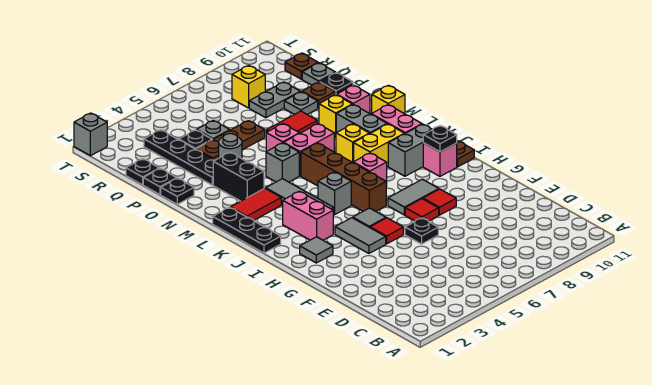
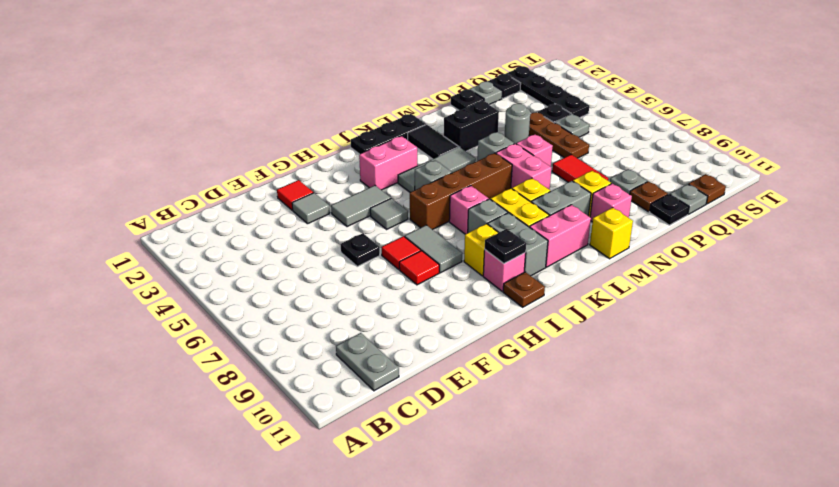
red 1x1 tile [370,218,403,244] -> red 1x1 tile moved to [277,180,313,210]
grey 1x1 tile [300,237,333,263] -> grey 1x1 tile moved to [292,193,330,224]
red 1x2 tile [230,188,281,220] -> black 1x2 tile [408,125,458,159]
black 1x4 plate [144,130,215,185] -> black 1x4 plate turned to [506,66,589,118]
black 1x1 plate [143,169,177,195] -> grey 1x1 plate [470,82,502,104]
grey 1x2 plate [249,82,300,118] -> grey 1x2 plate moved to [336,333,399,391]
yellow 1x1 brick [232,65,265,108] -> yellow 1x1 brick moved to [464,224,499,276]
grey 1x1 brick [74,113,107,156] -> grey 1x1 brick moved to [468,199,508,233]

